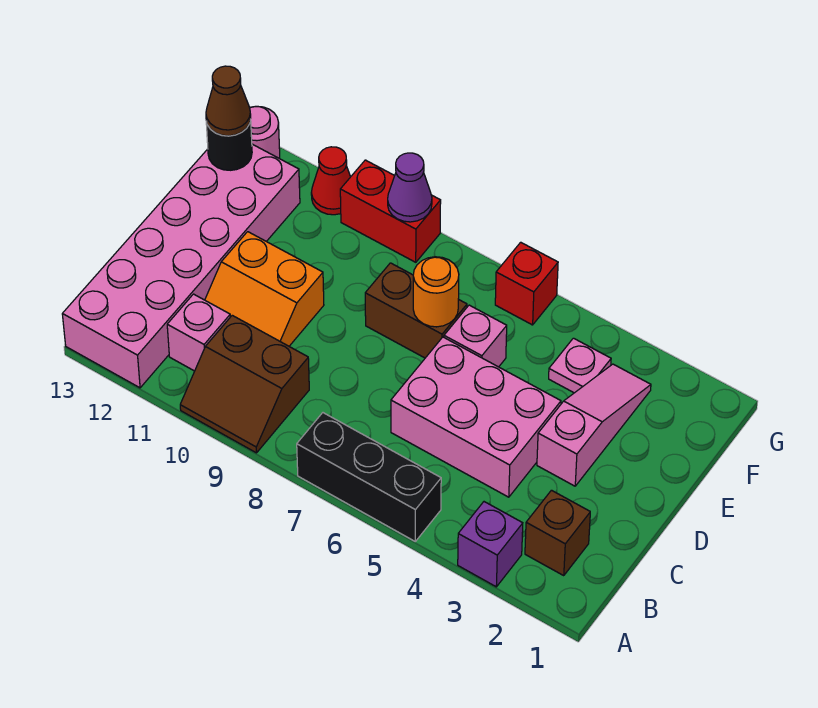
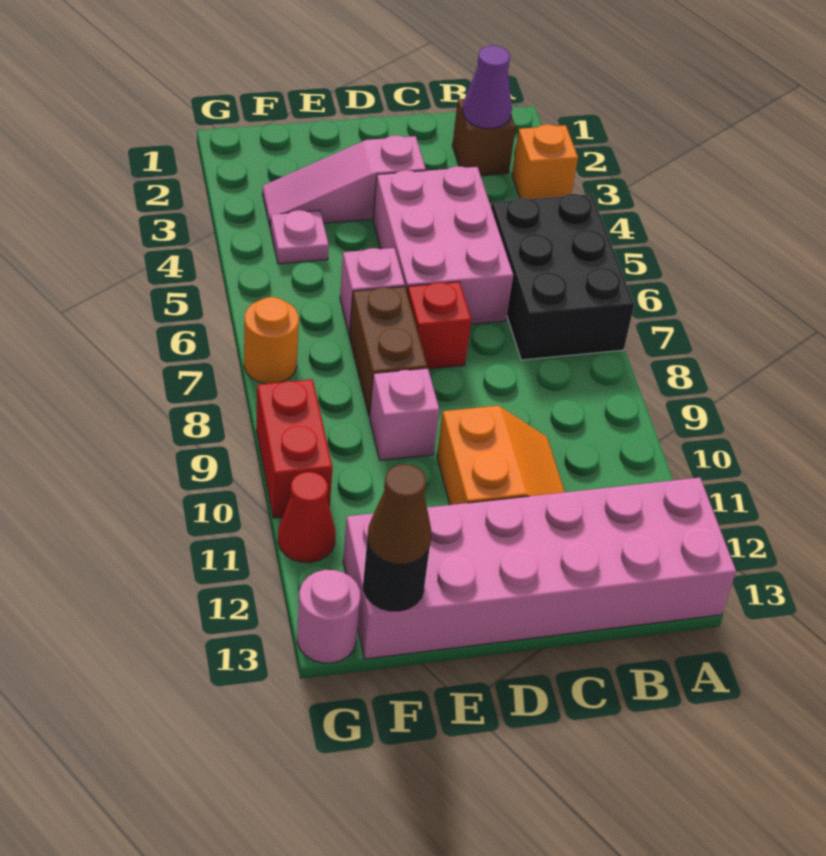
purple 1x1 brick [458,502,523,587] -> orange 1x1 brick [512,124,578,199]
black 1x3 brick [297,413,441,541] -> black 2x3 brick [491,194,634,360]
brown 2x2 slope [180,315,309,453] -> none
pink 1x1 brick [167,294,230,371] -> pink 1x1 brick moved to [370,368,439,460]
orange 1x1 round brick [413,257,459,327] -> orange 1x1 round brick moved to [244,297,299,384]
red 1x1 brick [495,242,558,325] -> red 1x1 brick moved to [407,282,471,369]
purple 1x1 cone [388,153,432,222] -> purple 1x1 cone moved to [463,46,512,129]

